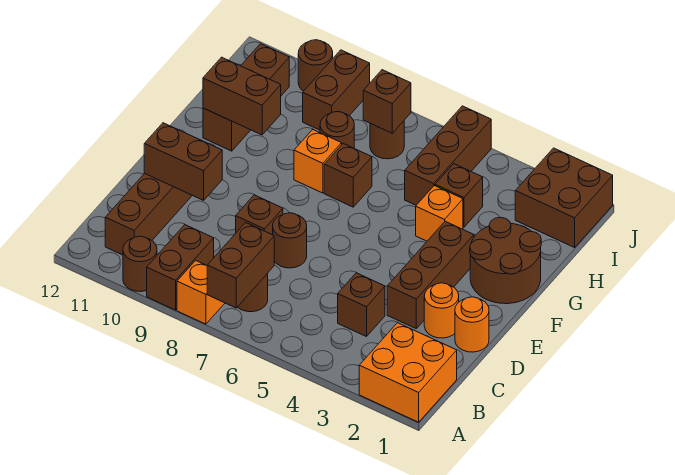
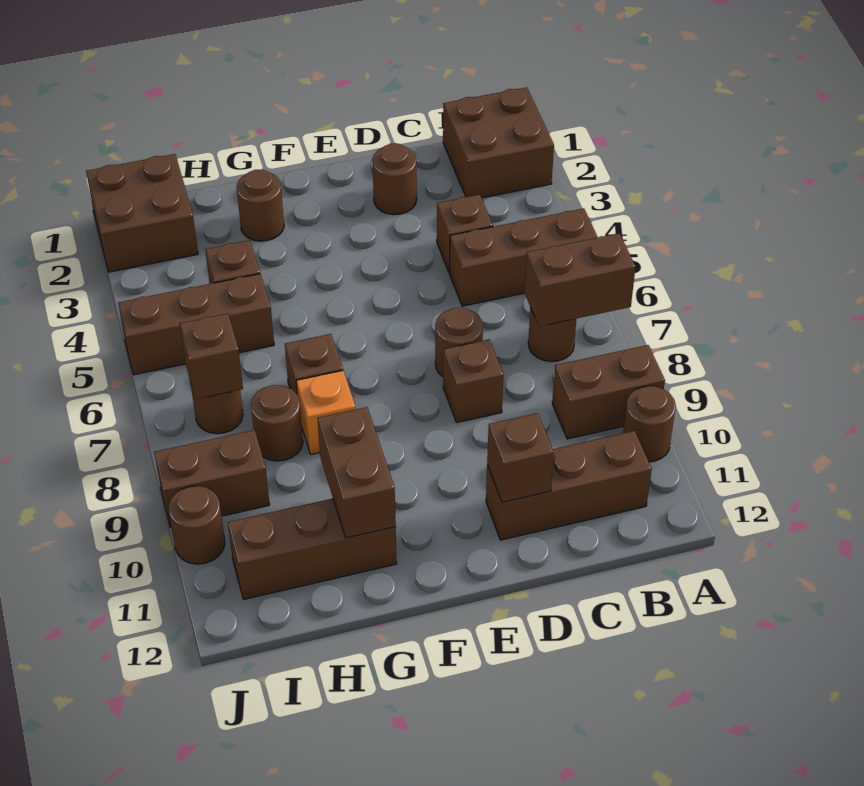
orange 2x2 brick [359,323,457,422] -> brown 2x2 brick [443,87,554,198]
orange 1x1 brick [177,260,225,324] -> none
orange 1x1 round brick [455,297,489,352] -> none
orange 1x1 round brick [424,283,459,338] -> brown 1x1 round brick [372,144,417,215]
brown 1x3 brick [387,221,474,328] -> brown 1x3 brick moved to [450,208,598,306]
brown 1x2 brick [144,123,222,200] -> brown 1x1 brick [487,413,554,502]
brown 2x2 round brick [470,217,541,304] -> brown 1x1 round brick [237,170,284,241]
orange 1x1 brick [416,186,463,241] -> none

